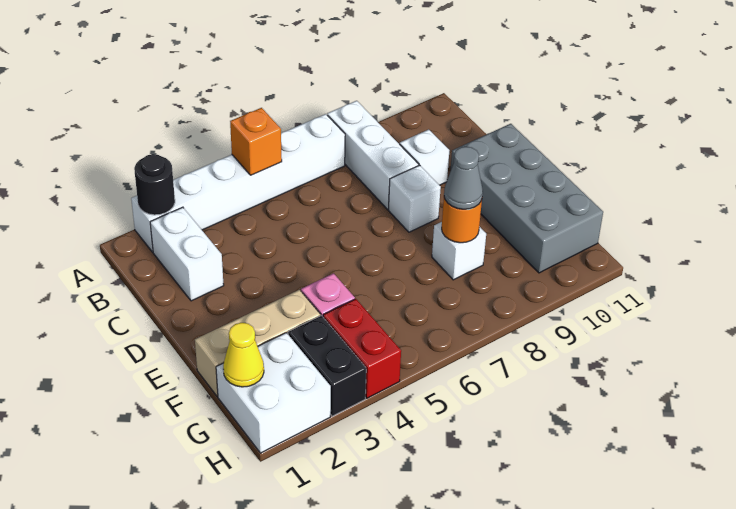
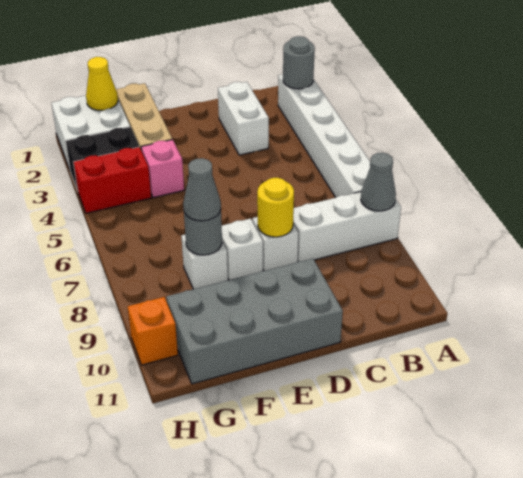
black 1x1 round brick [134,154,175,215] -> grey 1x1 round brick [283,36,315,89]
orange 1x1 brick [230,108,282,175] -> orange 1x1 brick moved to [128,297,178,365]
none -> grey 1x1 cone [361,153,396,211]
white 1x2 brick [150,207,224,301] -> white 1x2 brick turned to [218,82,269,155]
white 1x1 brick [400,129,449,185] -> white 1x1 brick moved to [222,219,263,280]
none -> yellow 1x1 round brick [257,178,294,237]
orange 1x1 round brick [442,198,482,243] -> grey 1x1 round brick [184,210,222,255]

